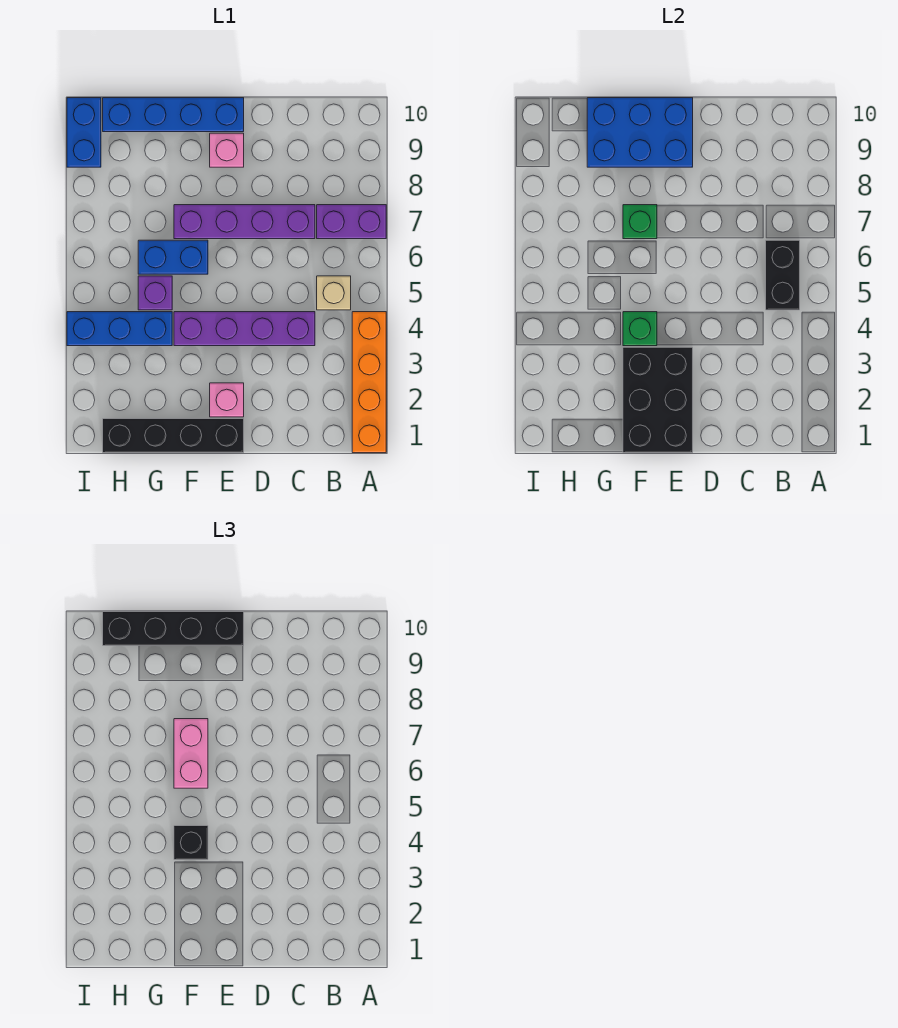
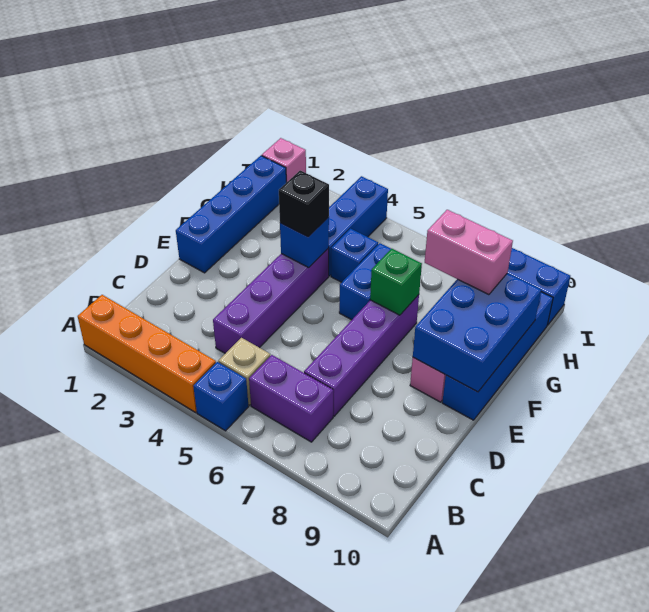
none -> blue 1x1 brick [193,362,249,431]
purple 1x2 brick [317,205,386,239] -> purple 1x2 brick turned to [249,355,333,442]
black 1x2 brick [766,240,800,310] -> none
black 1x4 brick [103,419,244,453] -> blue 1x4 brick [176,156,286,273]
black 2x3 brick [623,347,693,453] -> none
pink 1x1 brick [210,383,244,417] -> pink 1x1 brick moved to [262,138,306,183]
black 1x4 brick [103,612,244,646] -> none
green 1x1 brick [623,312,657,346] -> blue 1x1 brick [280,217,329,268]
pink 1x2 brick [174,719,208,788] -> pink 1x2 brick moved to [425,210,513,295]
purple 1x1 brick [138,276,172,310] -> blue 1x1 brick [331,229,378,282]

